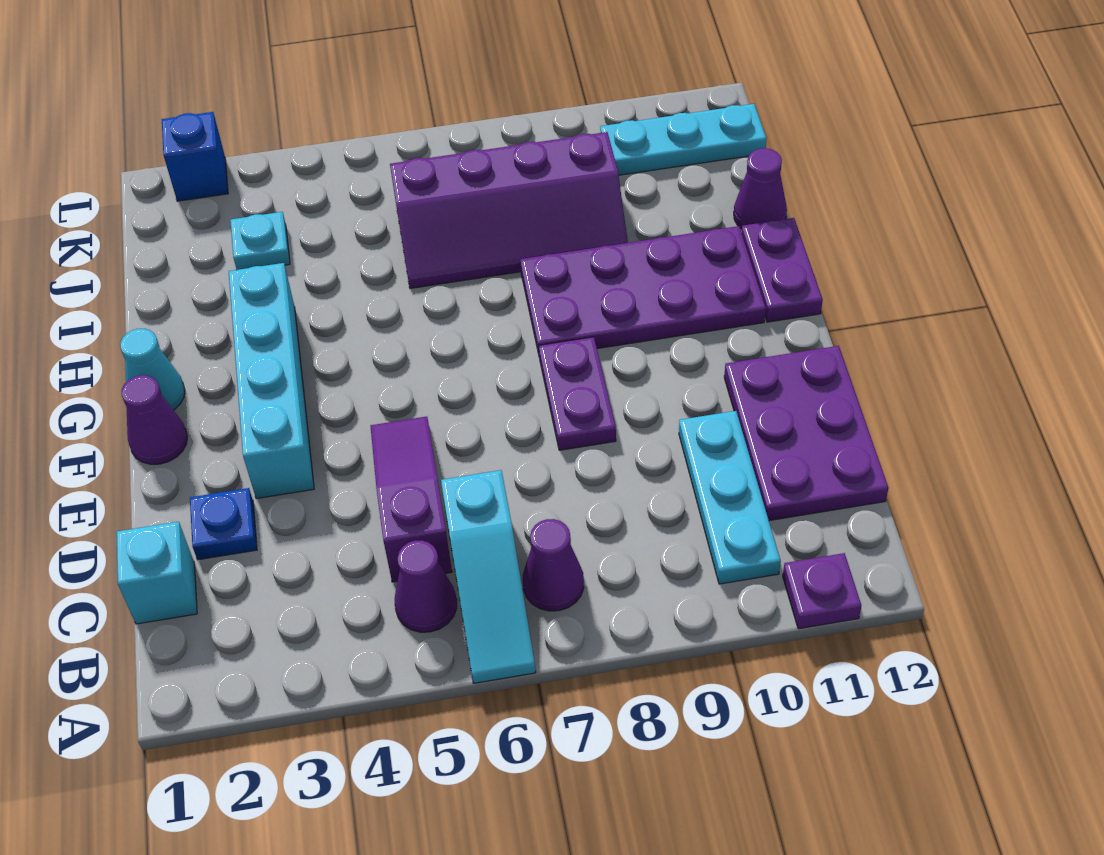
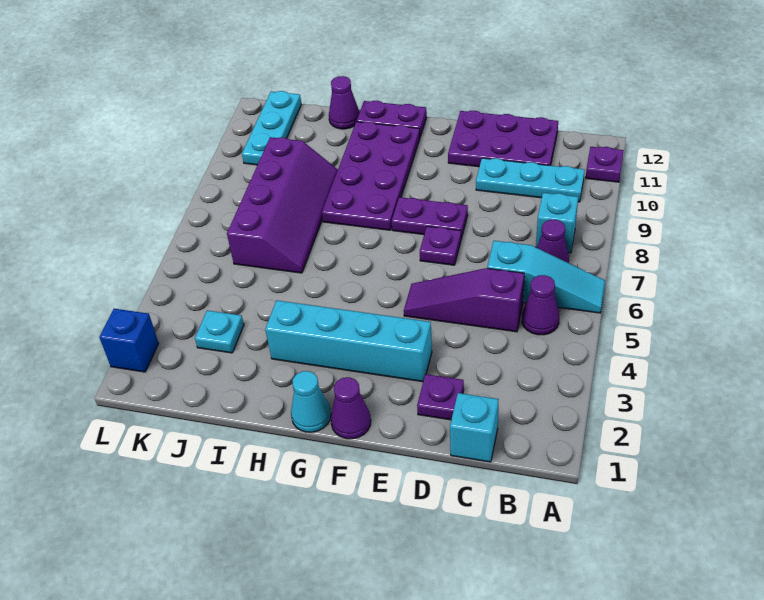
none -> cyan 1x1 brick [536,193,578,253]
blue 1x1 plate [190,488,257,560] -> purple 1x1 plate [417,374,464,420]
none -> purple 1x1 plate [420,226,461,265]

